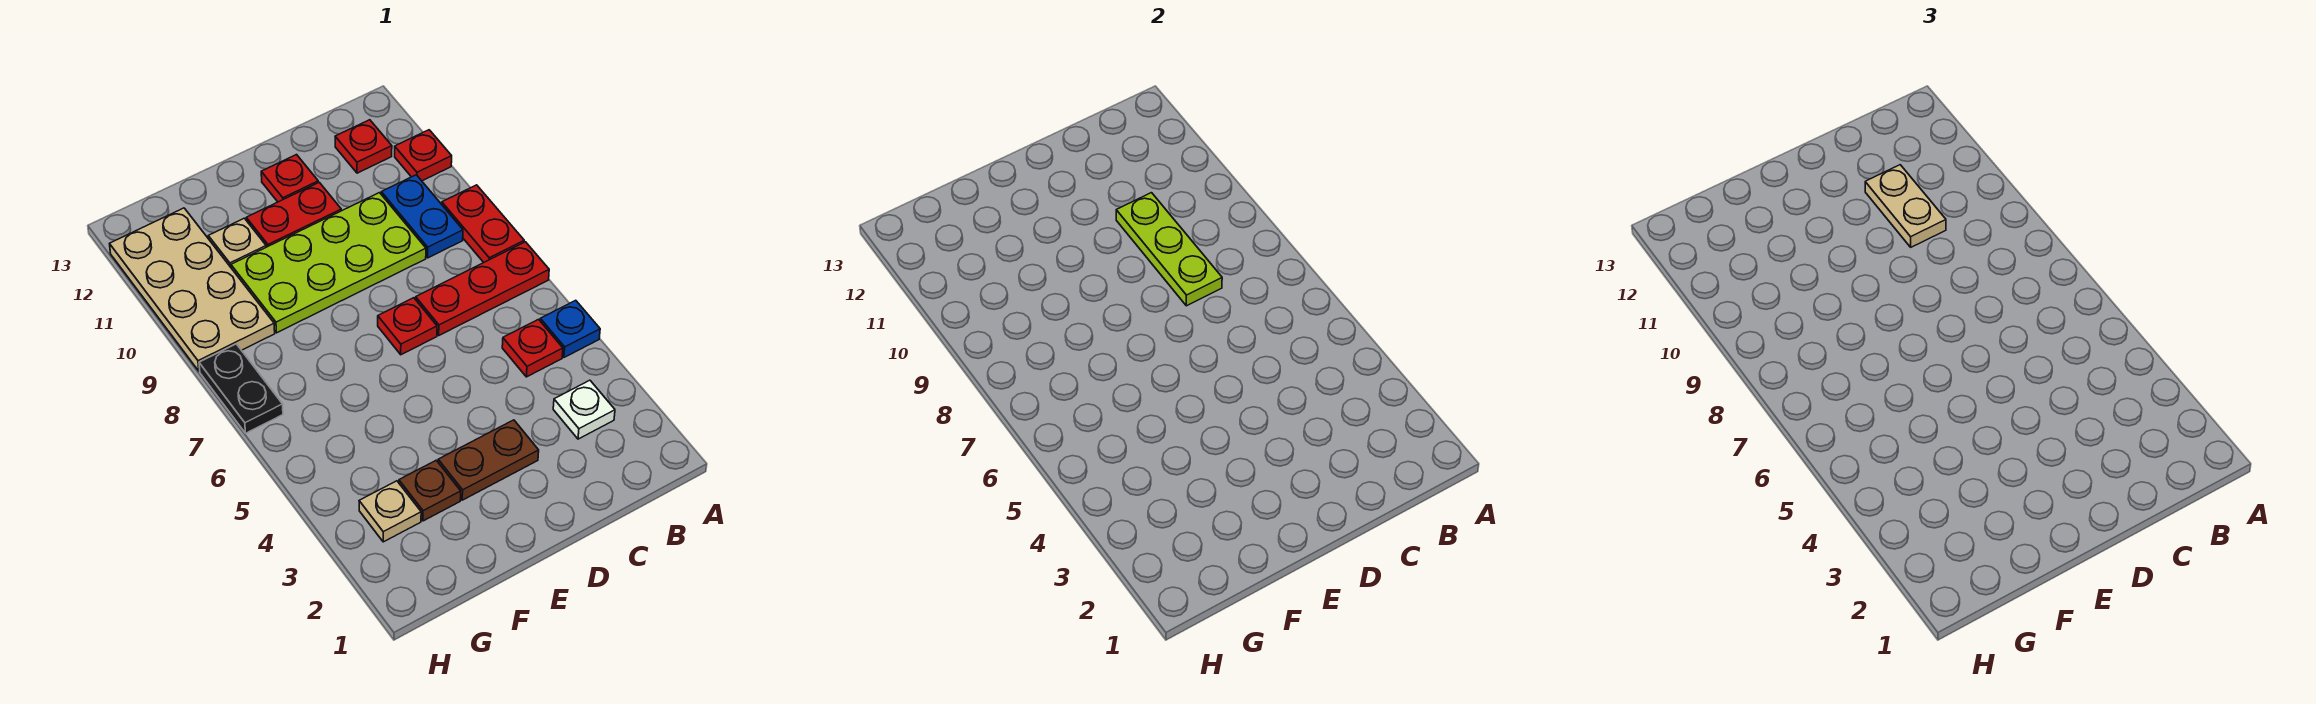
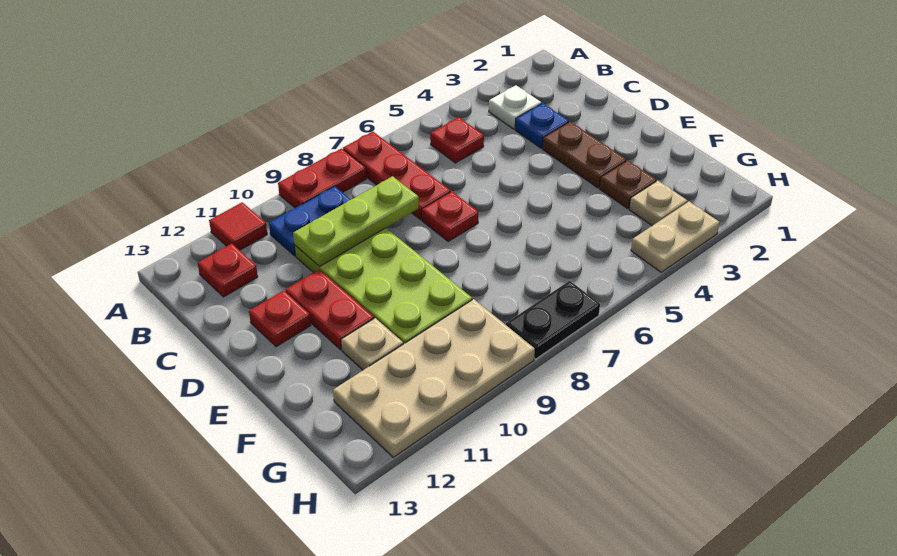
blue 1x1 plate [540,300,600,357] -> blue 1x1 plate moved to [515,103,569,148]
red 1x1 plate [395,130,452,181] -> red 1x1 tile [209,202,267,250]
tan 1x2 plate [1865,165,1946,247] -> tan 1x2 plate moved to [631,202,719,272]

